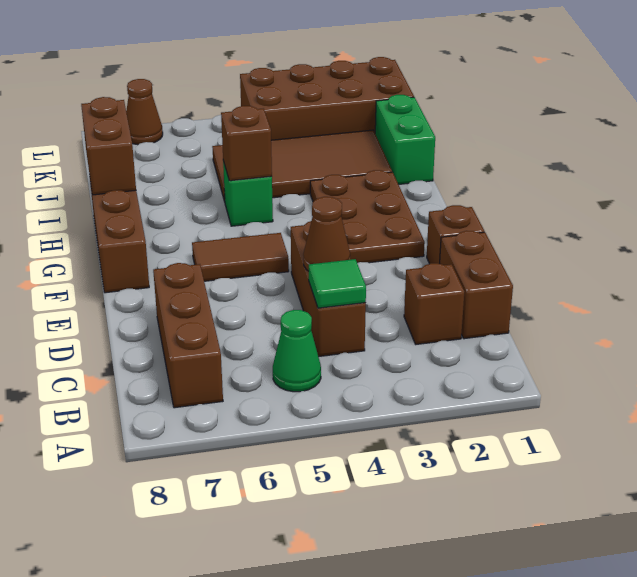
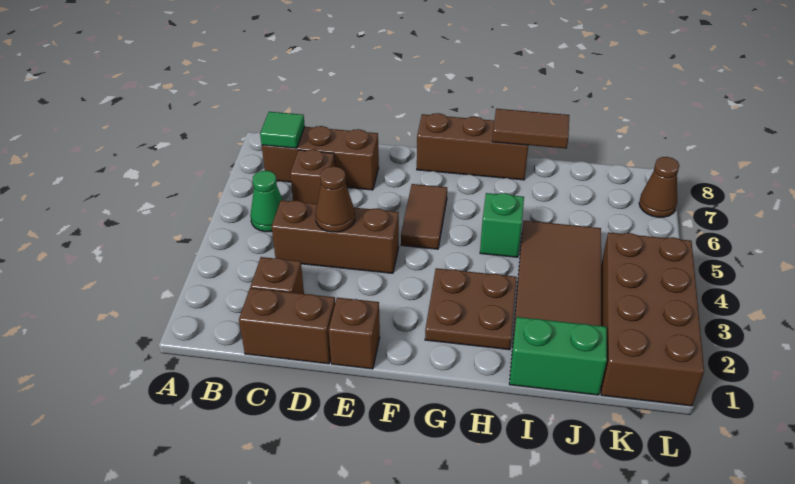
green 1x1 tile [309,259,366,308] -> green 1x1 tile moved to [260,112,305,148]
brown 2x3 plate [310,170,425,263] -> brown 2x2 plate [425,268,517,350]
brown 1x1 brick [221,106,272,181] -> brown 1x1 brick moved to [290,149,335,204]
brown 1x2 brick [81,97,136,195] -> brown 1x2 tile [492,109,569,149]

